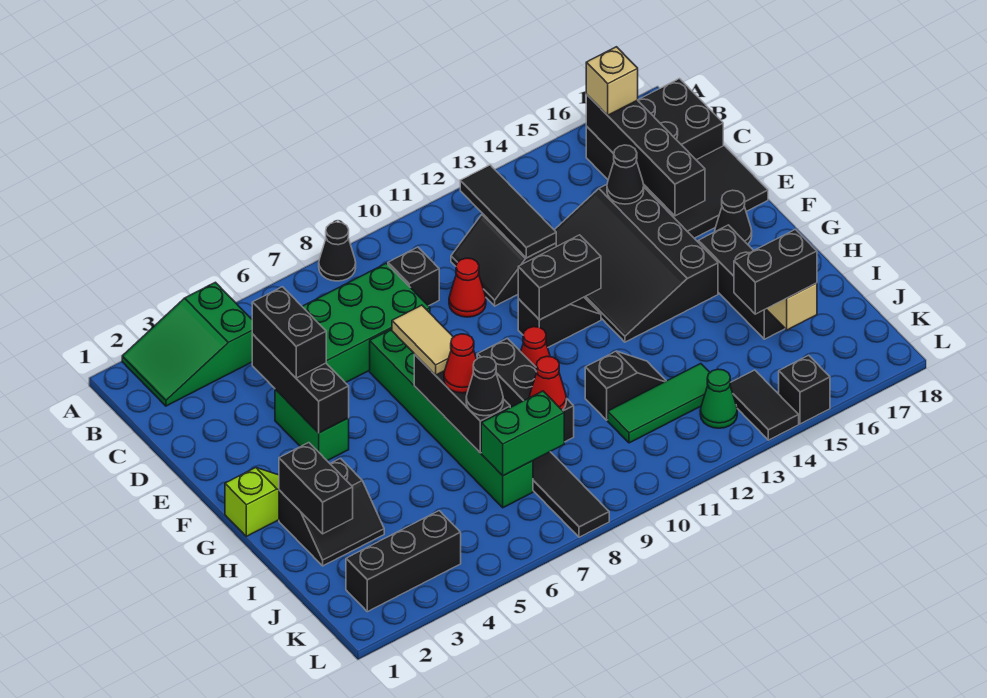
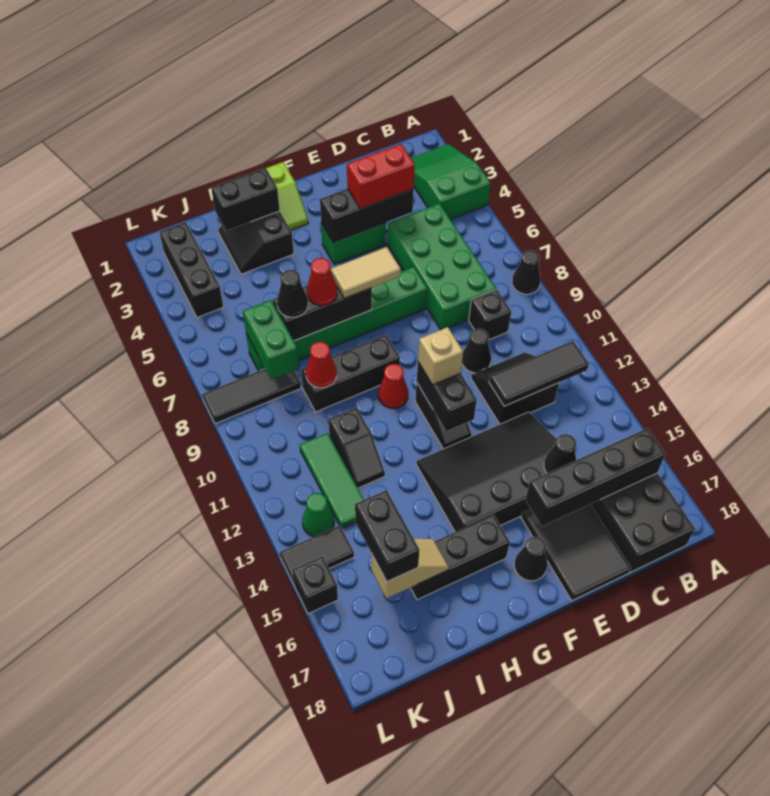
tan 1x1 brick [586,47,638,115] -> tan 1x1 brick moved to [418,327,463,385]
black 1x2 brick [252,287,326,378] -> red 1x2 brick [347,144,415,209]
red 1x1 cone [449,258,486,317] -> black 1x1 cone [462,329,491,373]

